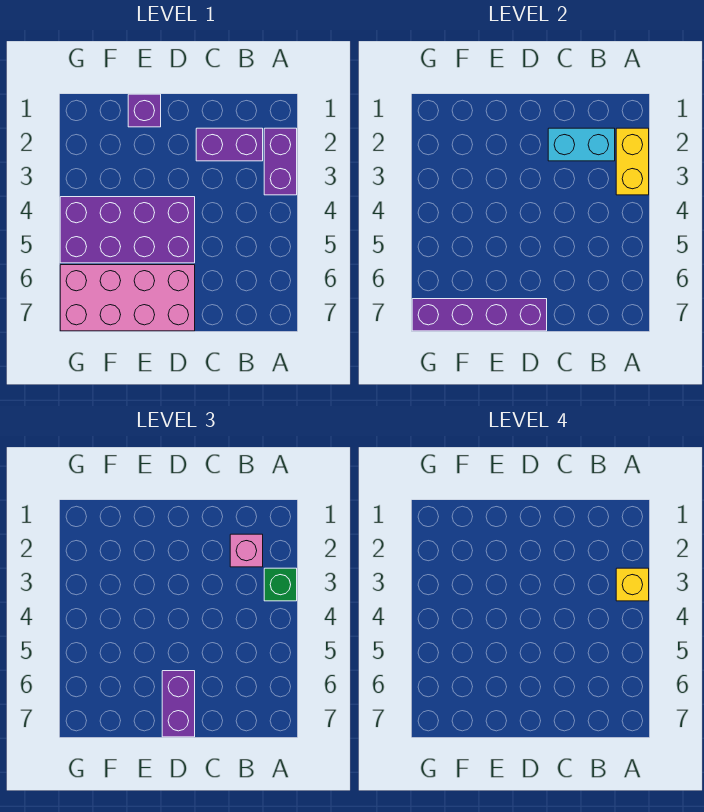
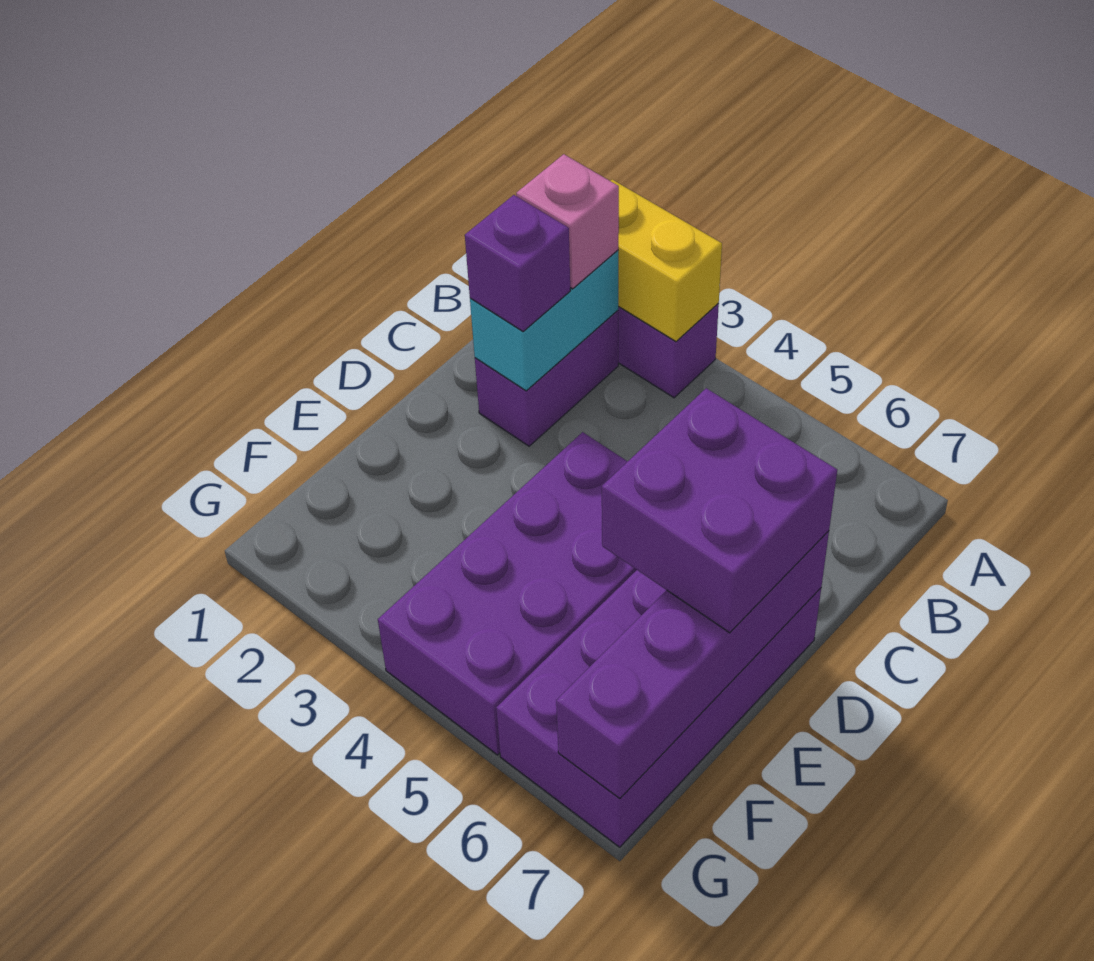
green 1x1 brick [264,568,297,601] -> none
yellow 1x1 brick [616,568,649,601] -> none
pink 2x4 brick [60,265,195,331] -> purple 2x4 brick [496,570,821,847]
purple 1x2 brick [162,671,195,737] -> purple 2x2 brick [602,388,837,633]
purple 1x1 brick [128,94,161,127] -> purple 1x1 brick moved to [465,195,570,332]

